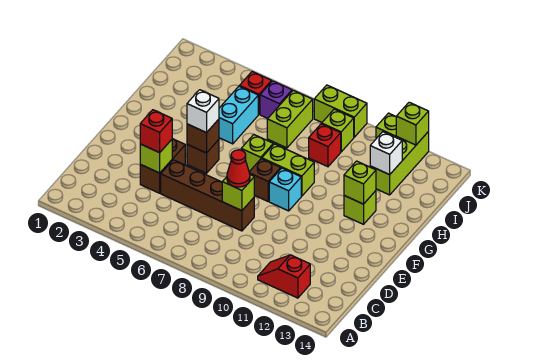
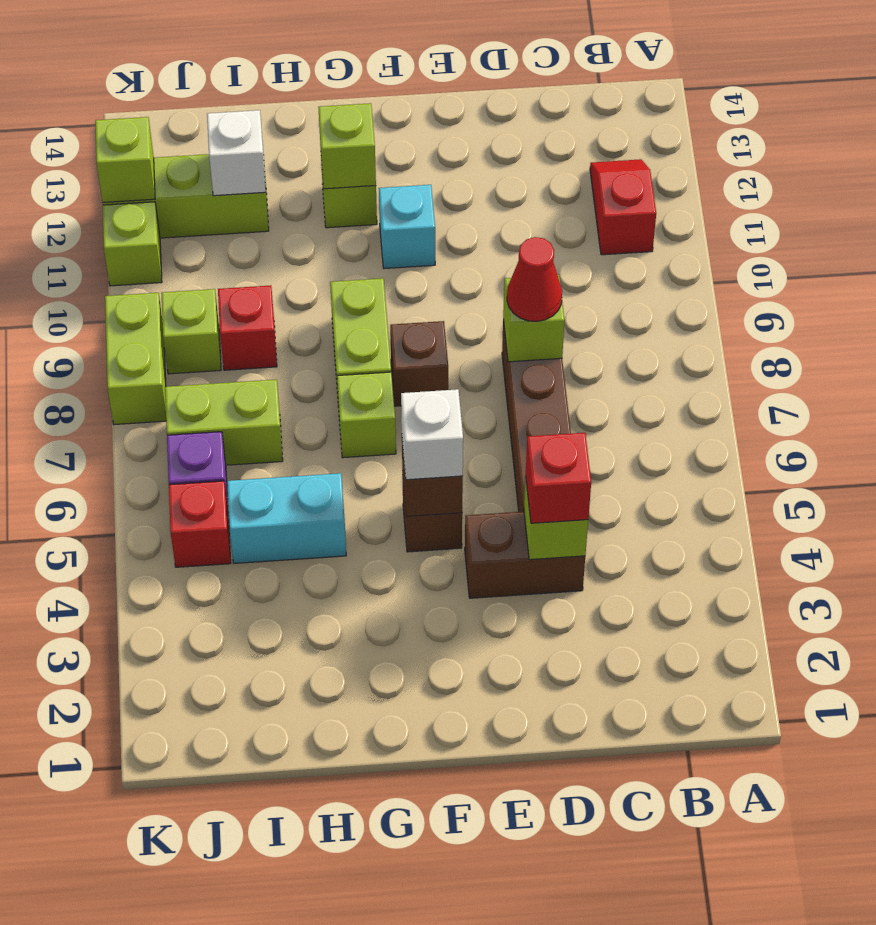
red 1x2 slope [258,255,310,298] -> red 1x2 slope turned to [590,159,656,255]
cyan 1x1 brick [269,168,301,211] -> cyan 1x1 brick moved to [379,185,435,269]

